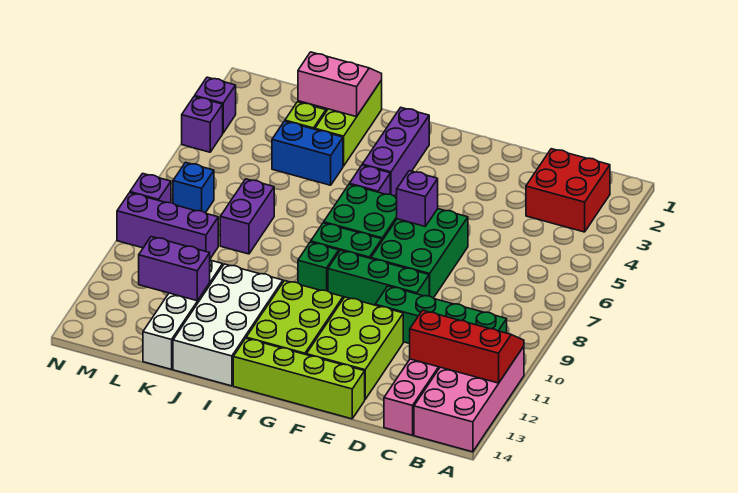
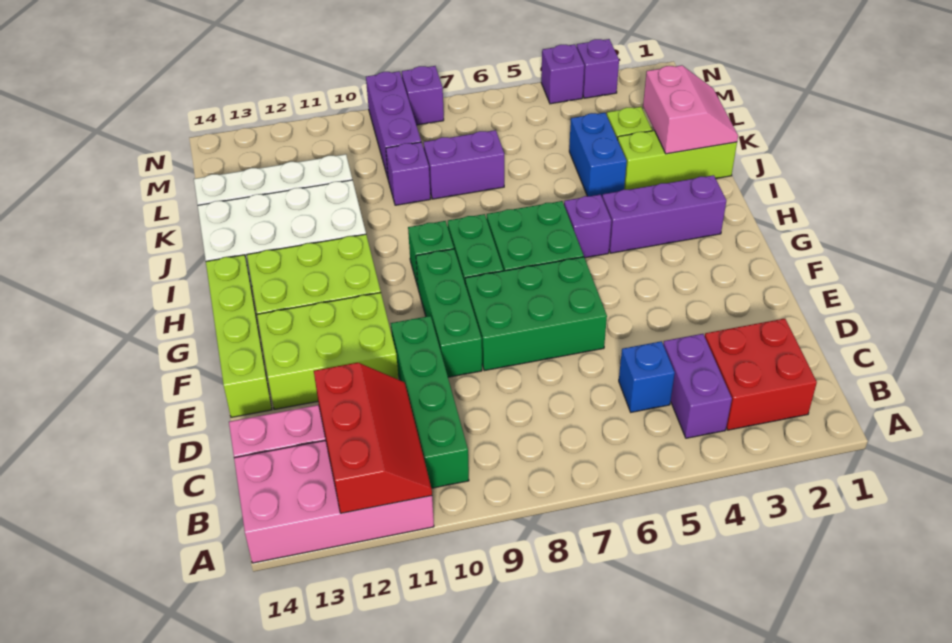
purple 1x1 brick [397,171,438,226] -> purple 1x1 brick moved to [386,142,431,205]
purple 1x2 brick [139,237,210,301] -> purple 1x2 brick moved to [663,334,732,438]
blue 1x1 brick [173,162,214,213] -> blue 1x1 brick moved to [619,341,675,412]

